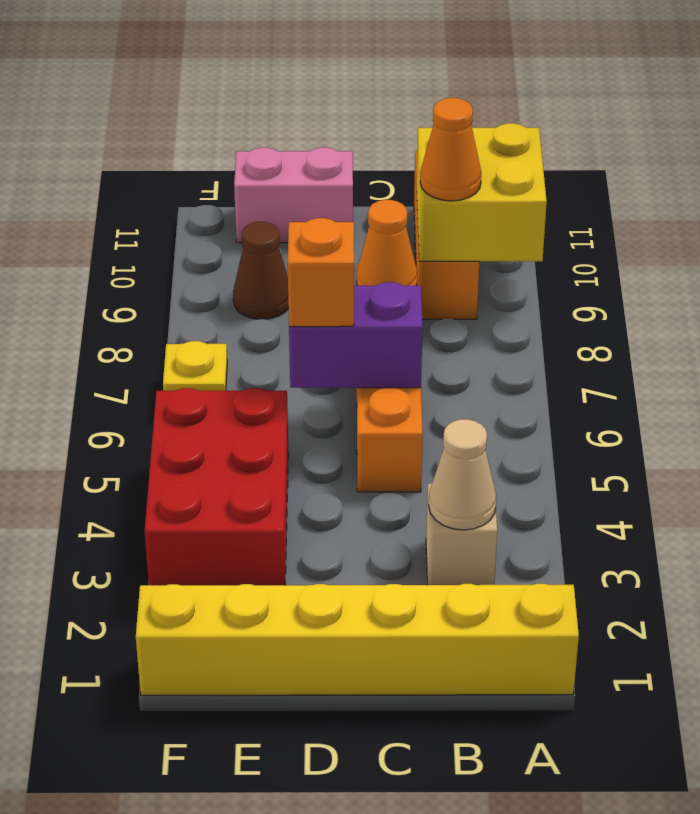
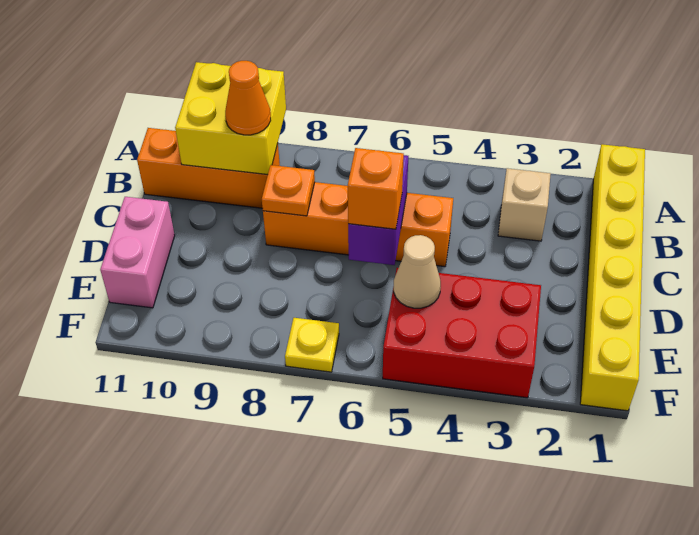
tan 1x1 cone [429,419,496,530] -> tan 1x1 cone moved to [394,235,441,308]
orange 1x1 cone [356,200,417,286] -> orange 1x1 plate [262,165,315,216]
brown 1x1 cone [233,222,289,319] -> none

